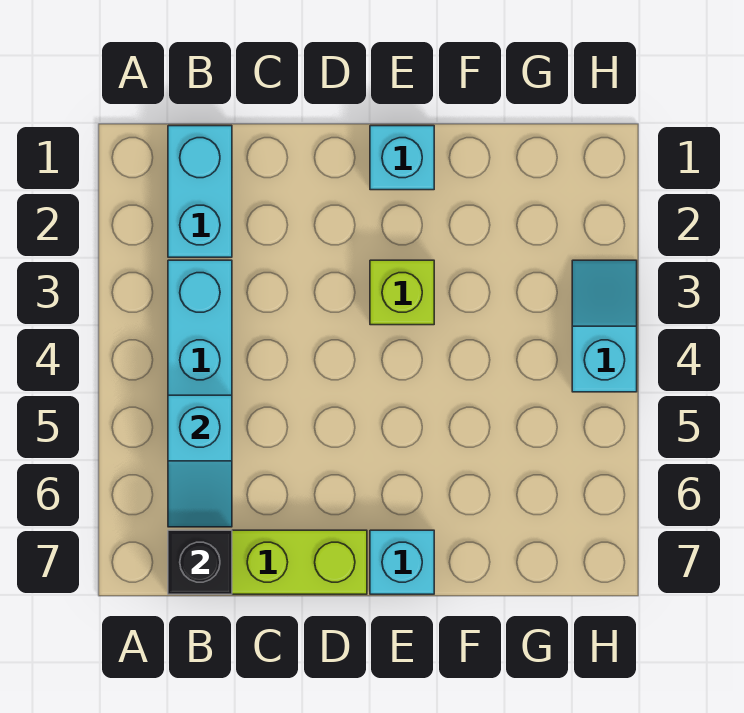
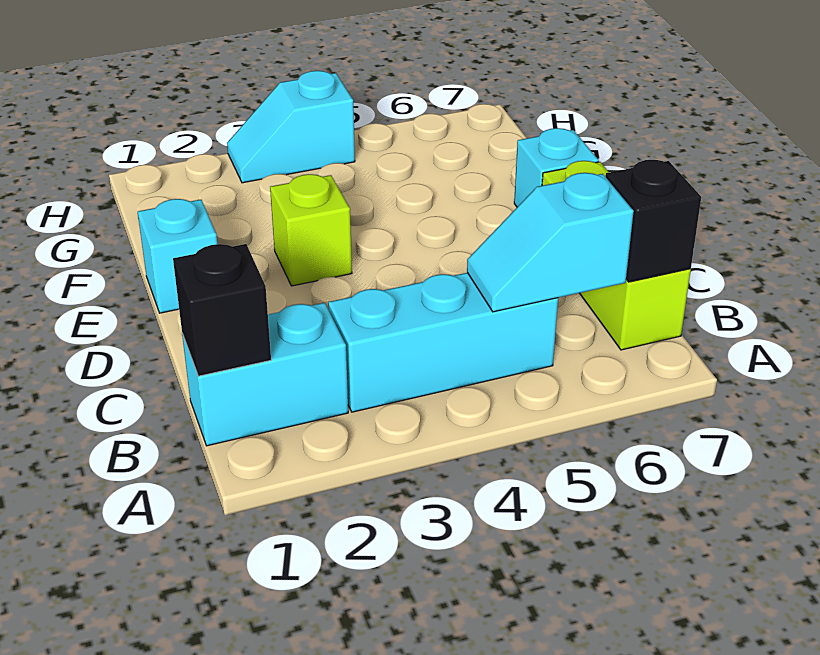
none -> black 1x1 brick [173,244,271,376]
cyan 1x2 slope [168,395,232,527] -> cyan 1x2 slope turned to [467,173,634,312]

